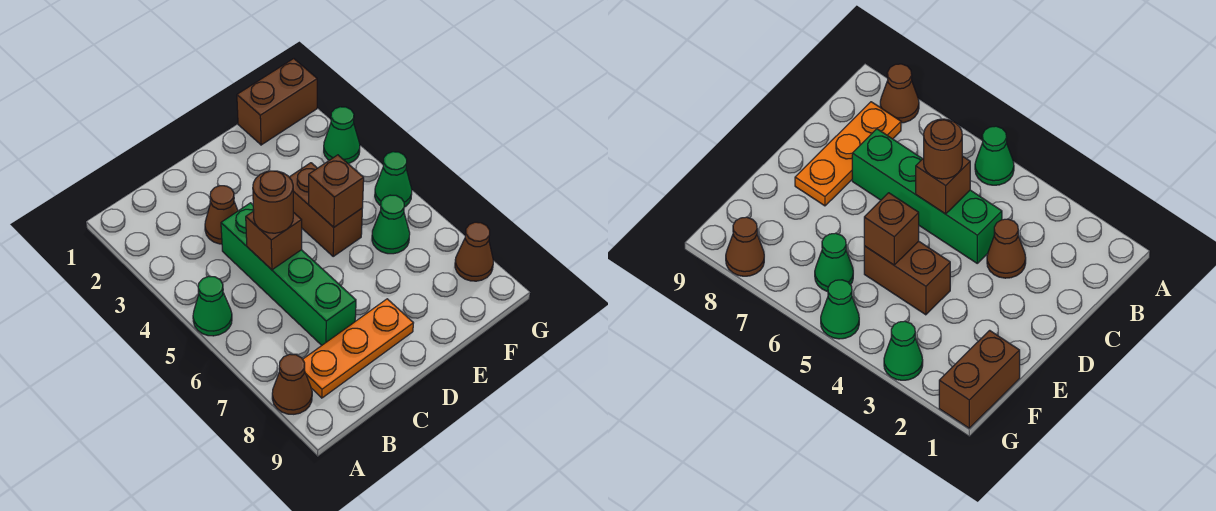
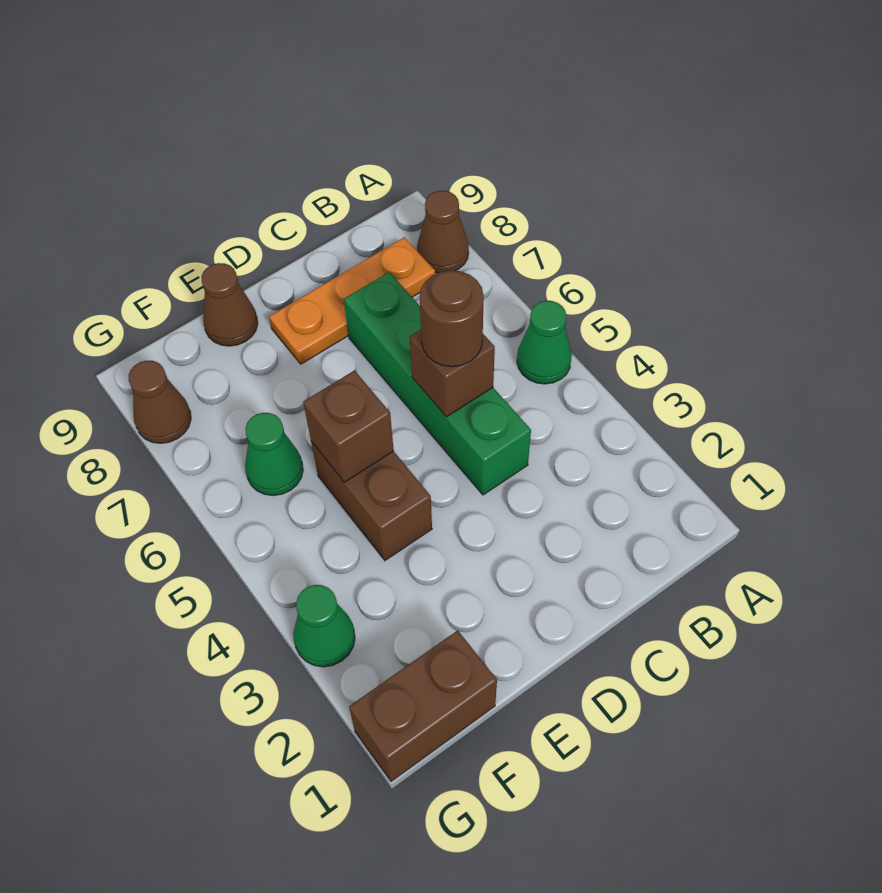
brown 1x1 cone [205,186,238,244] -> brown 1x1 cone moved to [202,263,258,346]
green 1x1 cone [375,152,412,207] -> none

